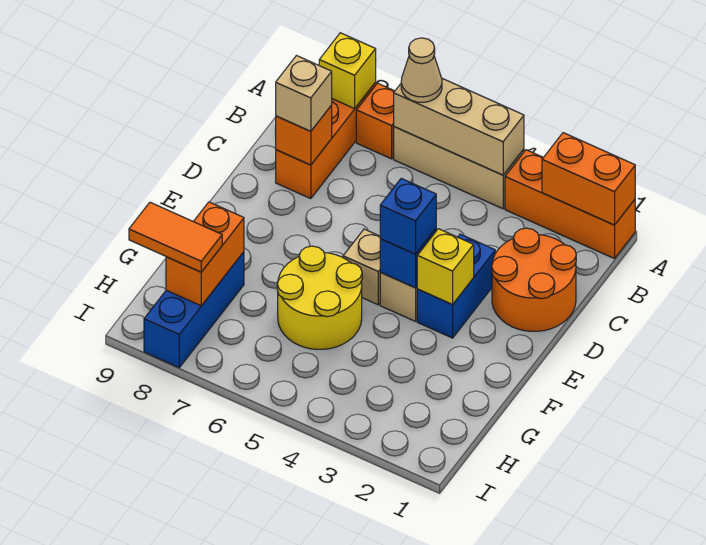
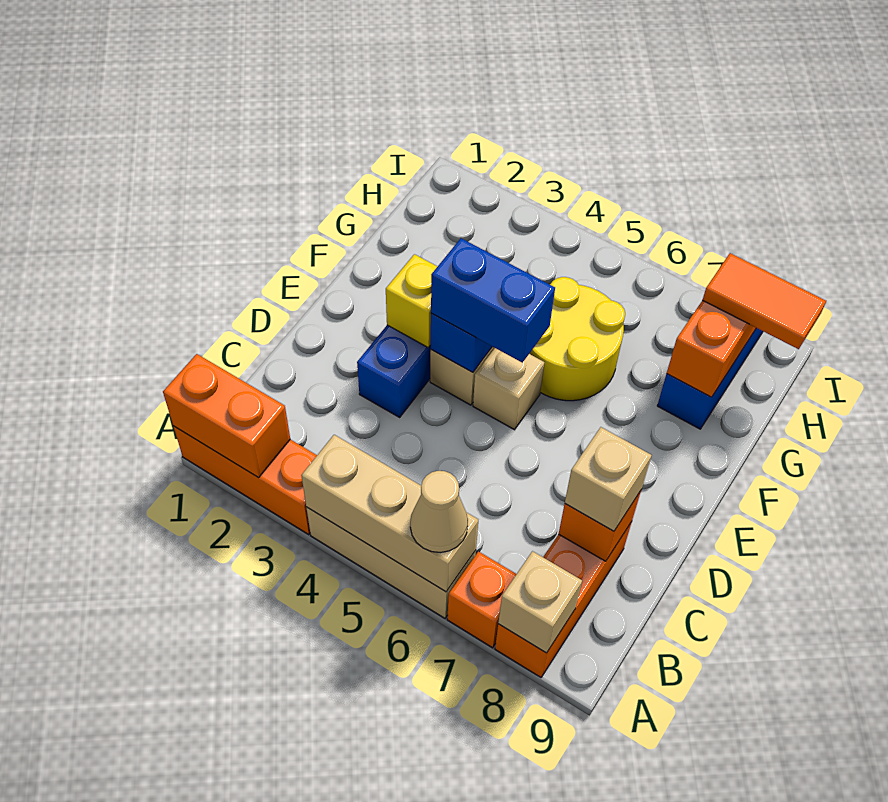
yellow 1x1 brick [319,33,376,109] -> tan 1x1 brick [498,551,582,653]
orange 2x2 round brick [492,228,576,331] -> none
blue 1x1 brick [380,178,436,254] -> blue 1x2 brick [431,238,555,362]

